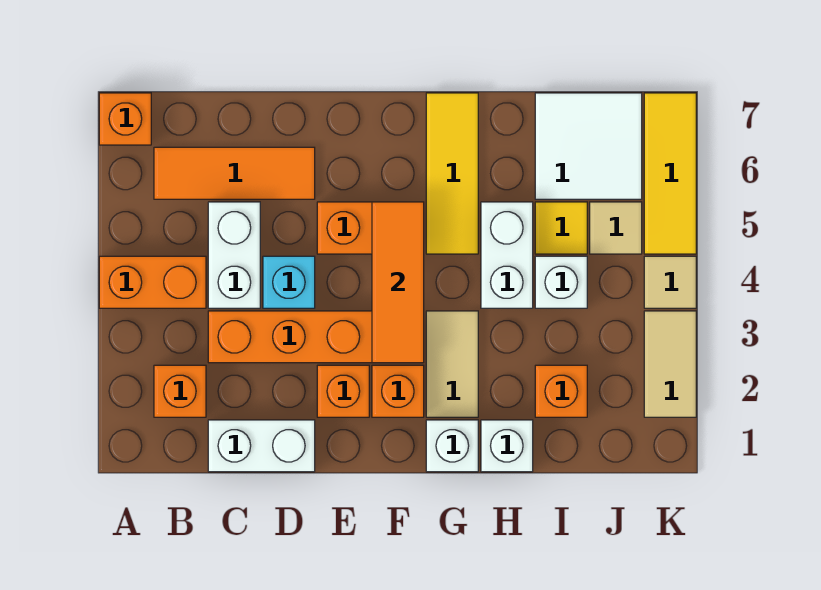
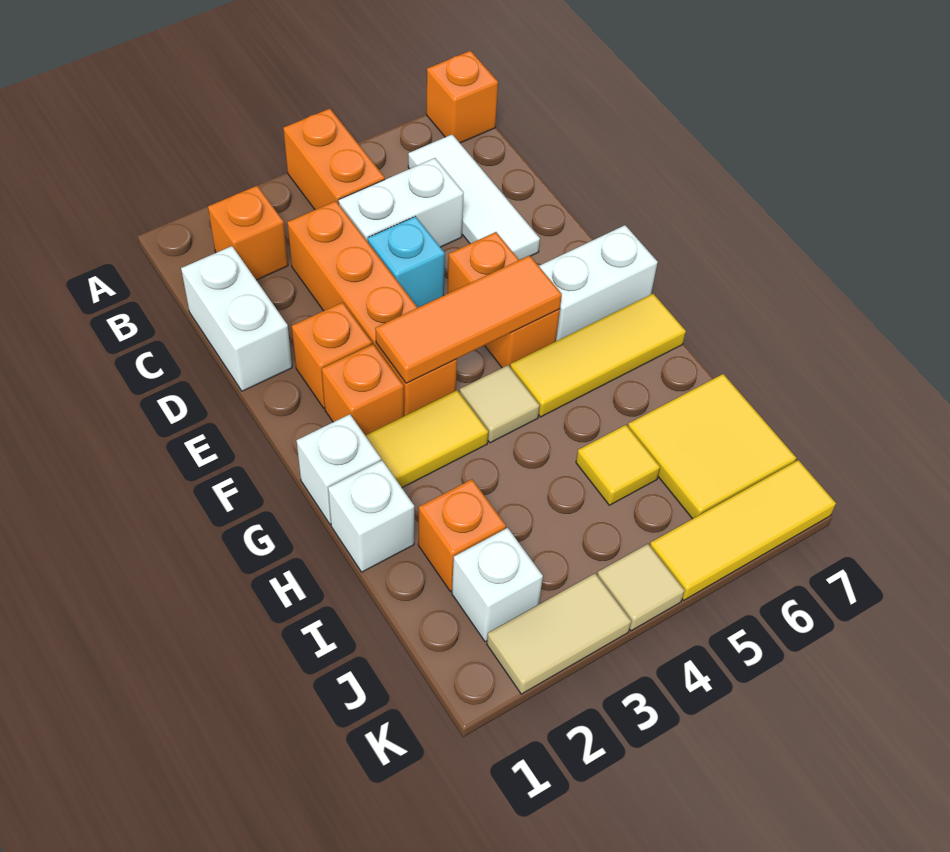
orange 1x3 tile [154,147,315,199] -> white 1x3 tile [408,134,540,260]
tan 1x2 tile [426,311,478,417] -> yellow 1x2 tile [365,390,488,488]
white 1x2 brick [481,202,533,308] -> white 1x2 brick moved to [539,225,658,341]
white 1x1 brick [535,256,587,308] -> white 1x1 brick moved to [452,528,543,642]
white 2x2 tile [535,93,642,199] -> yellow 2x2 tile [628,374,796,519]
tan 1x1 tile [590,202,642,254] -> tan 1x1 tile moved to [460,365,540,443]

